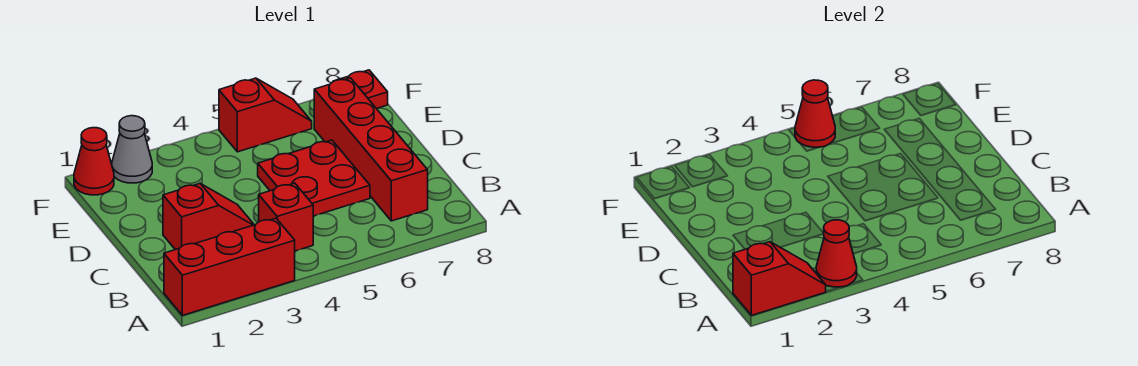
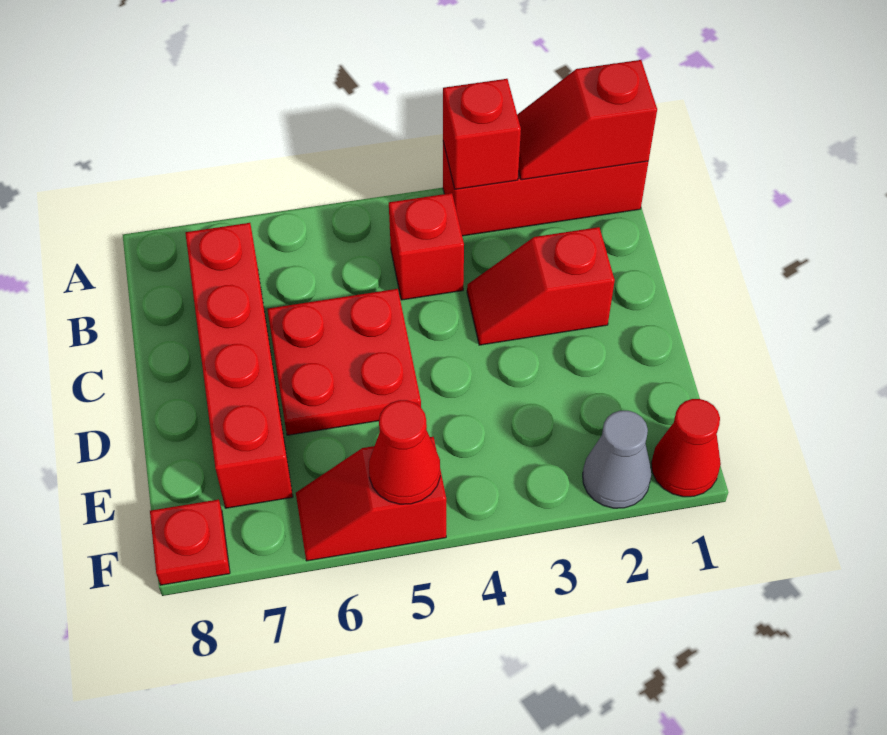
red 1x1 cone [816,220,857,287] -> red 1x1 brick [443,79,521,189]

